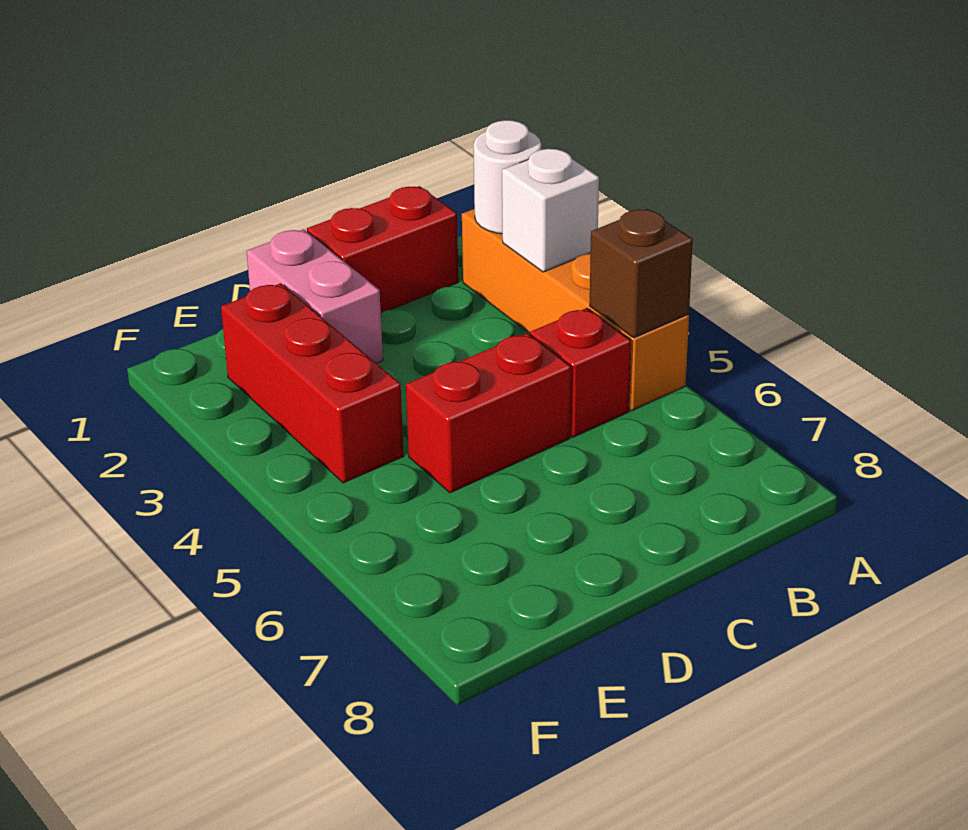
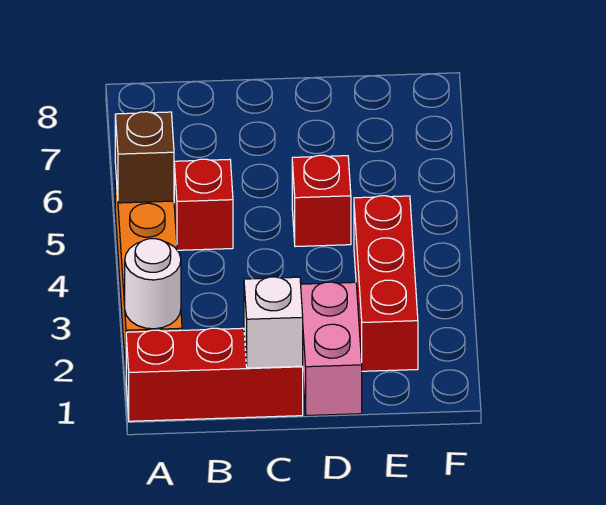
white 1x1 brick [502,149,599,272] -> white 1x1 brick moved to [244,277,303,368]
red 1x2 brick [307,186,459,312] -> red 1x3 brick [126,328,303,421]
red 1x2 brick [406,333,571,493] -> red 1x1 brick [292,155,351,246]

